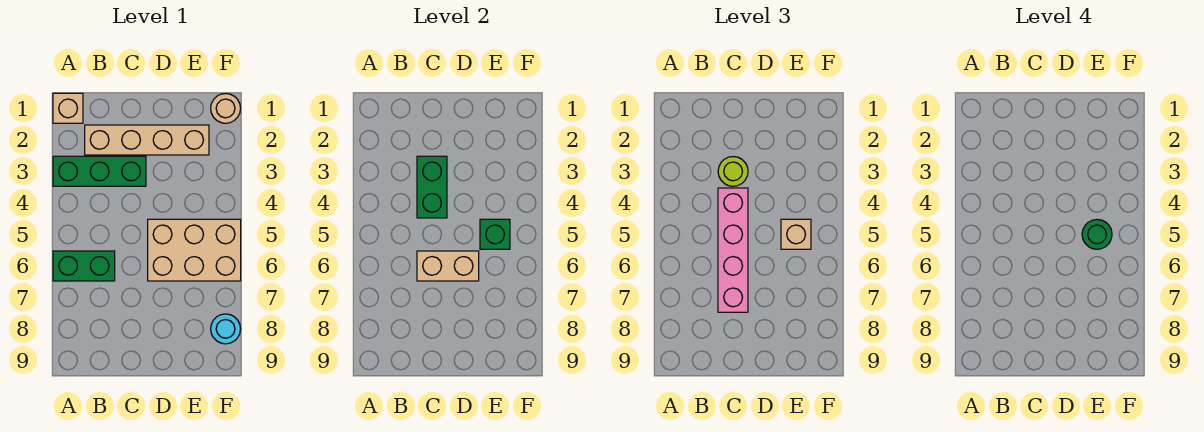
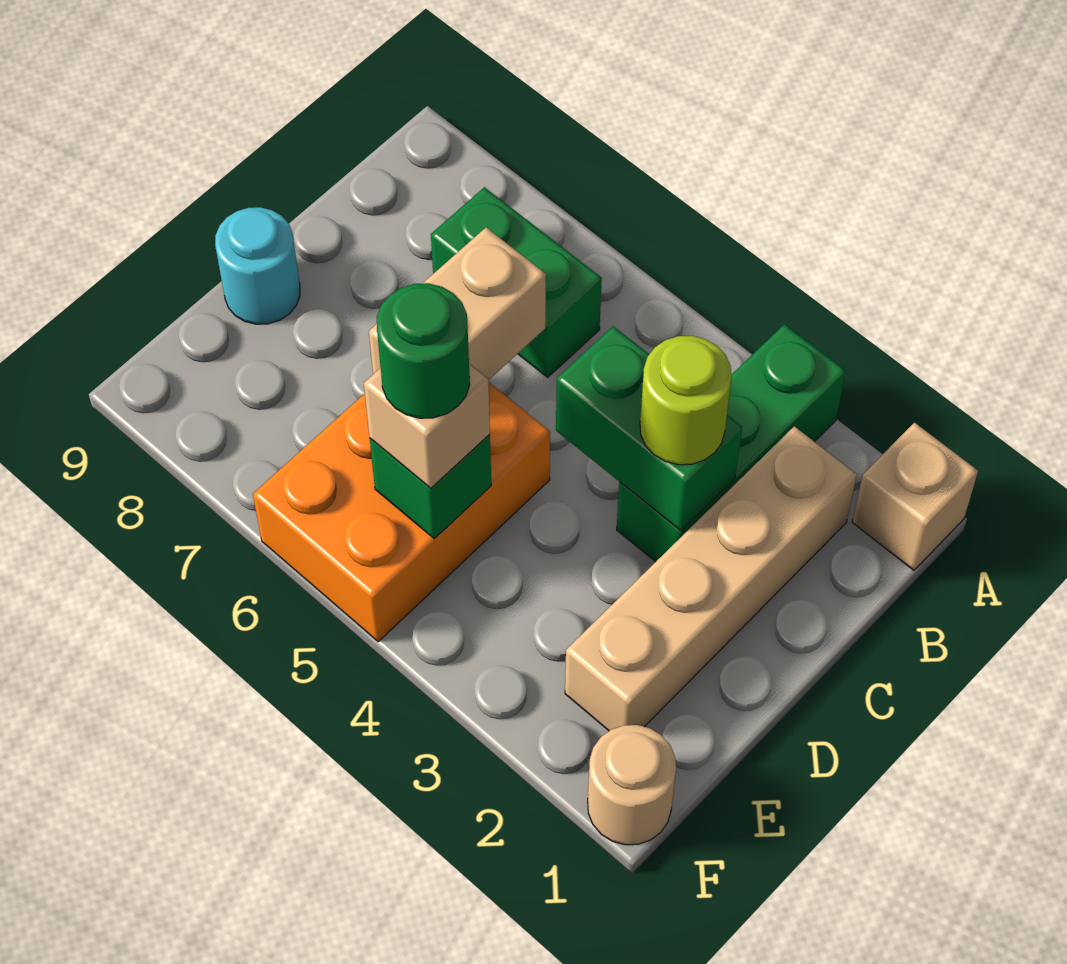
green 1x2 brick [53,251,115,281] -> green 1x2 brick turned to [431,187,602,377]
pink 1x4 brick [718,188,748,312] -> none
tan 2x3 brick [148,219,241,281] -> orange 2x3 brick [253,382,550,642]
cyan 1x1 round brick [211,314,241,344] -> cyan 1x1 round brick moved to [215,207,300,324]

